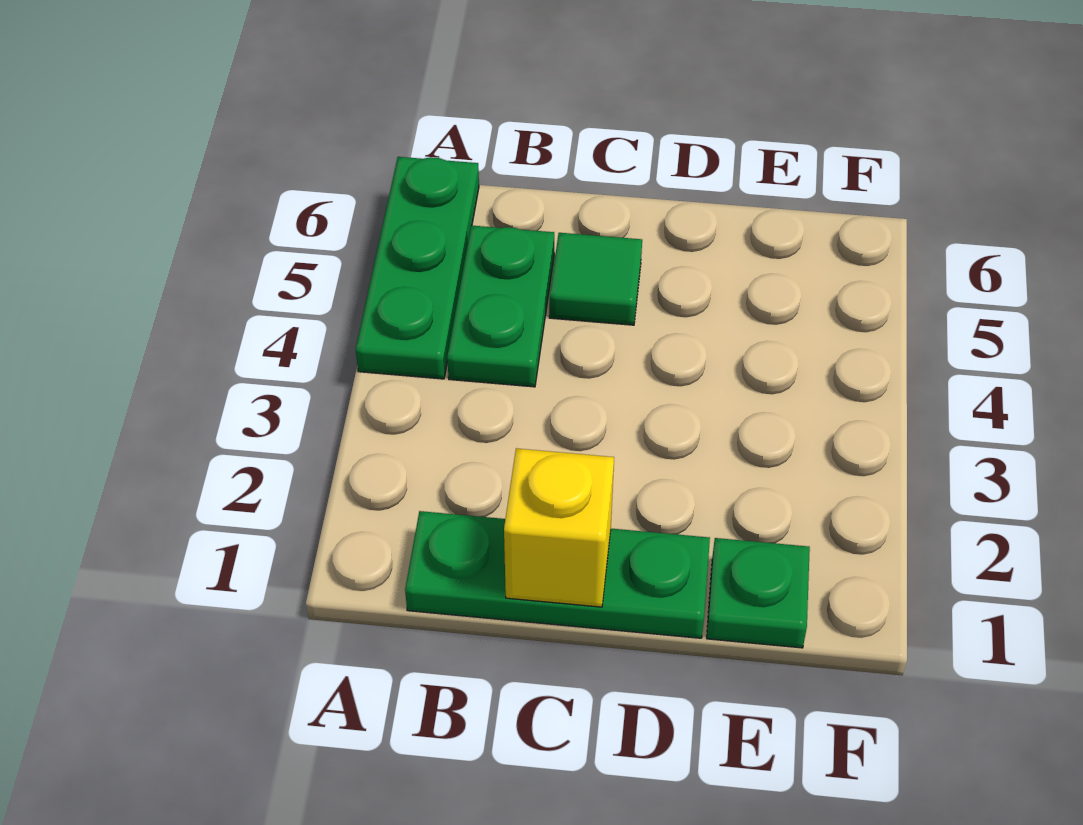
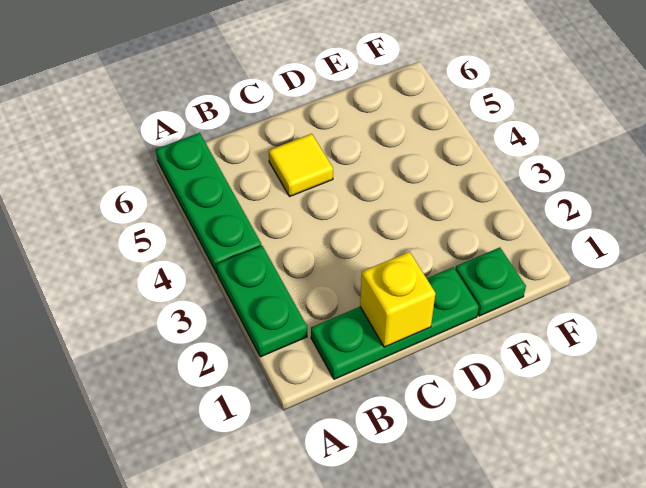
green 1x2 plate [447,225,554,387] -> green 1x2 plate moved to [216,246,307,357]
green 1x1 tile [549,233,642,325] -> yellow 1x1 tile [269,134,333,197]

